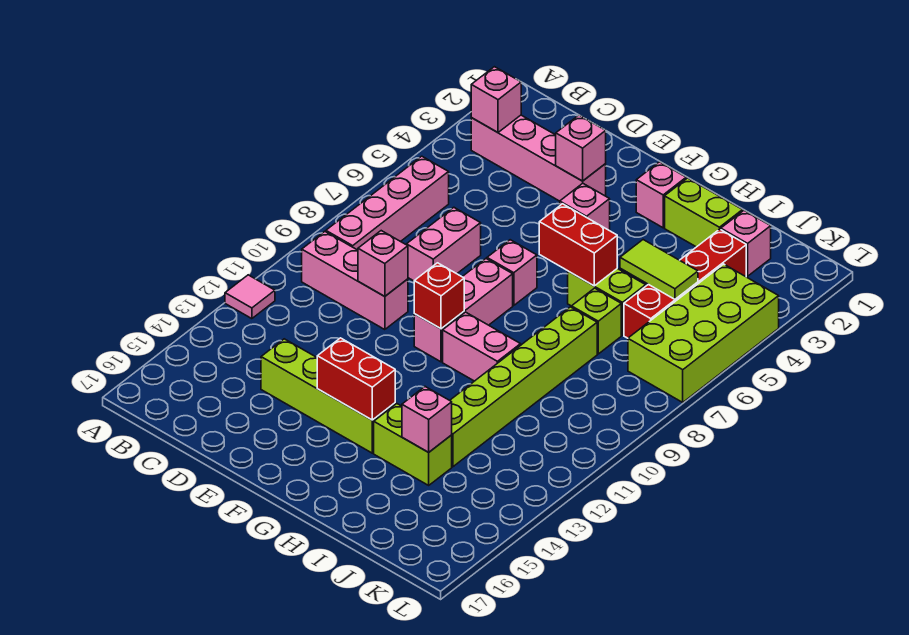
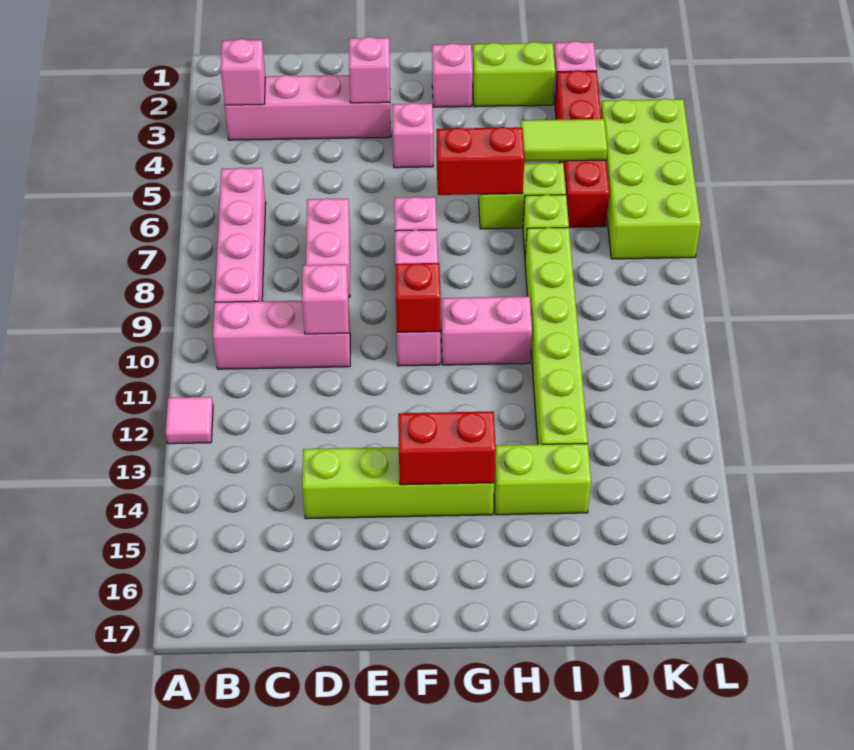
pink 1x1 brick [402,387,452,452] -> none

